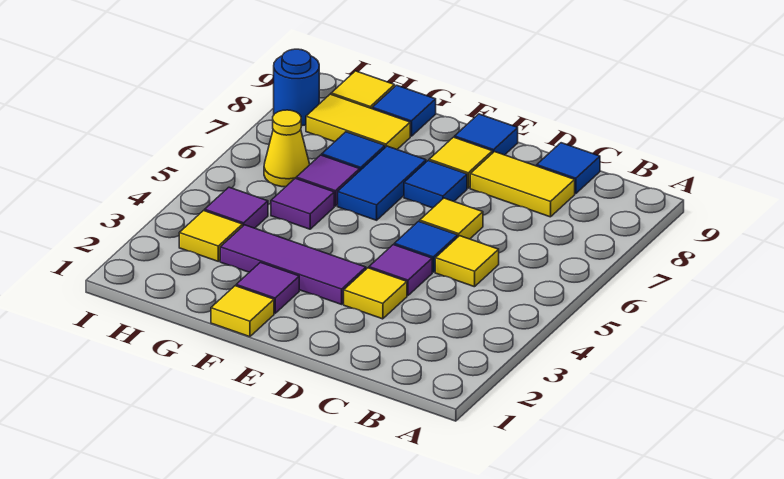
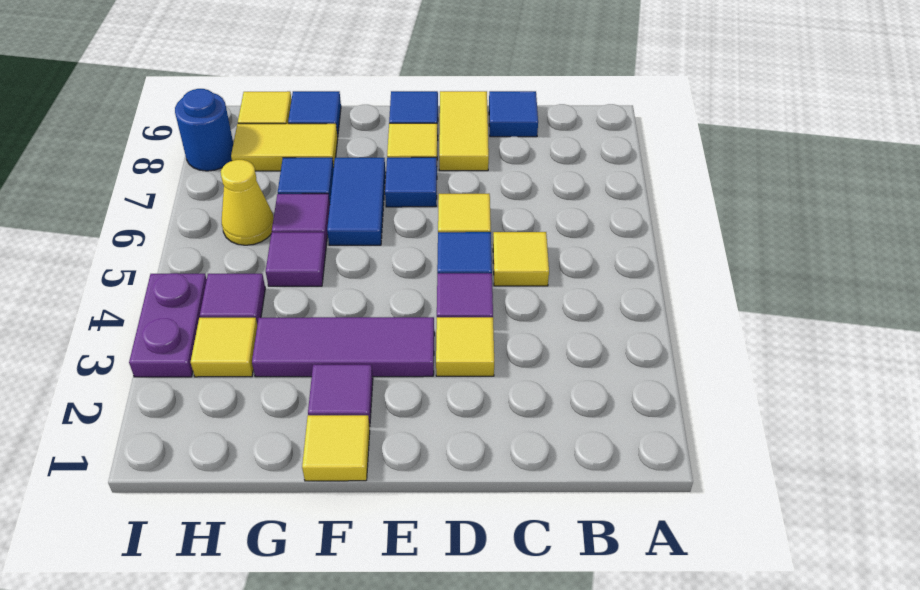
yellow 1x2 tile [470,152,575,217] -> yellow 1x2 tile turned to [439,91,489,171]
none -> purple 1x2 plate [129,273,207,377]

